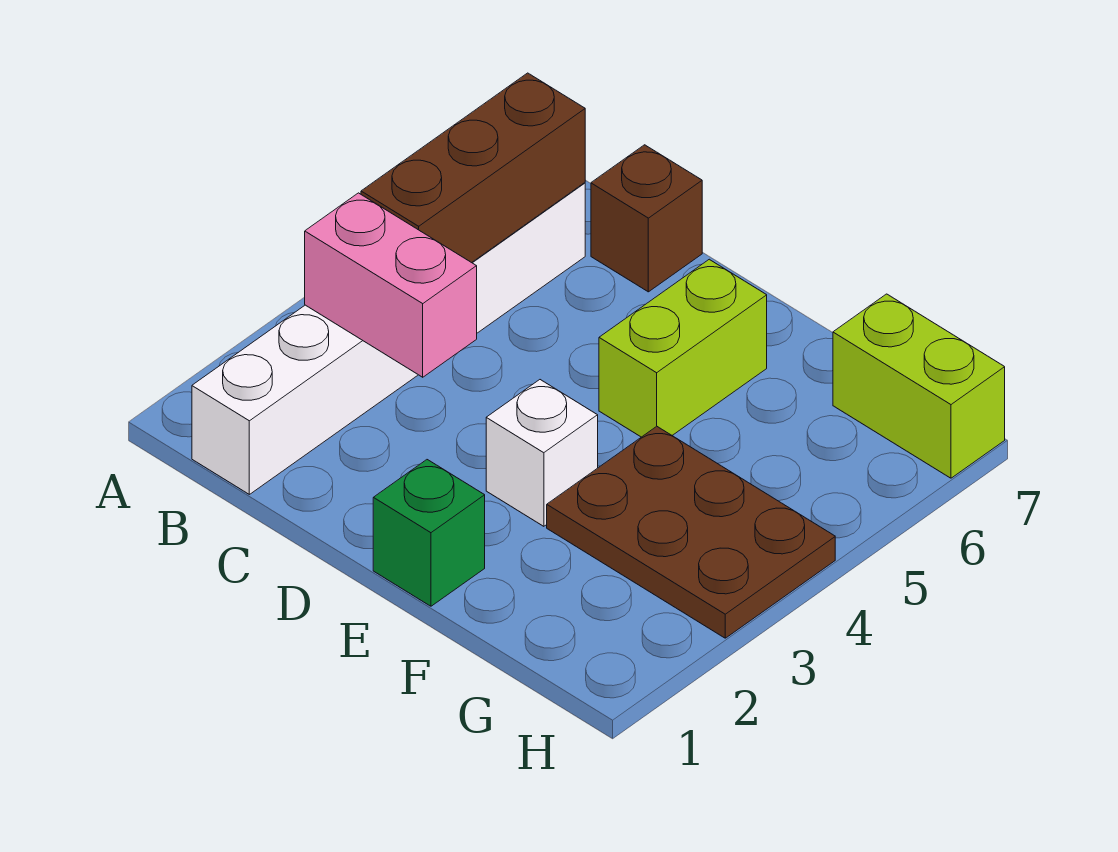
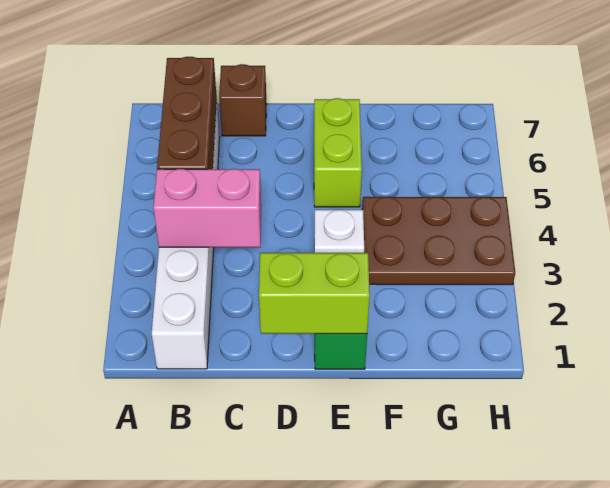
lime 1x2 brick [833,294,1005,478] -> lime 1x2 brick moved to [259,253,370,334]

